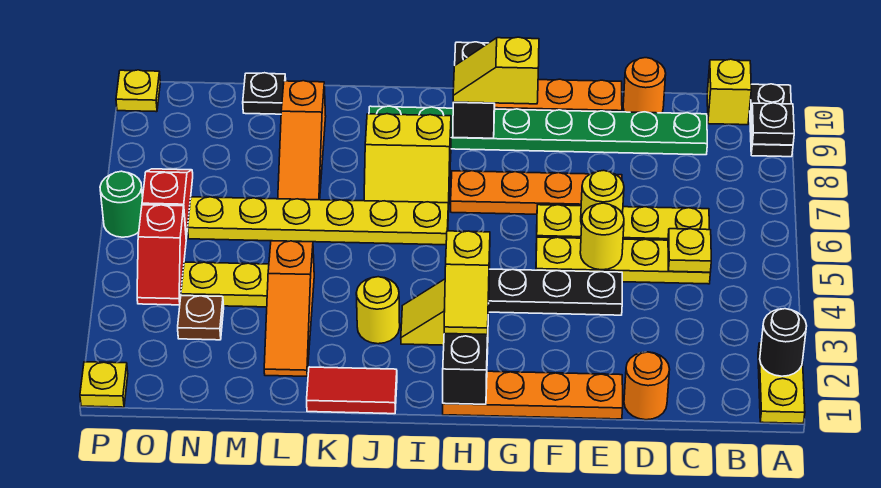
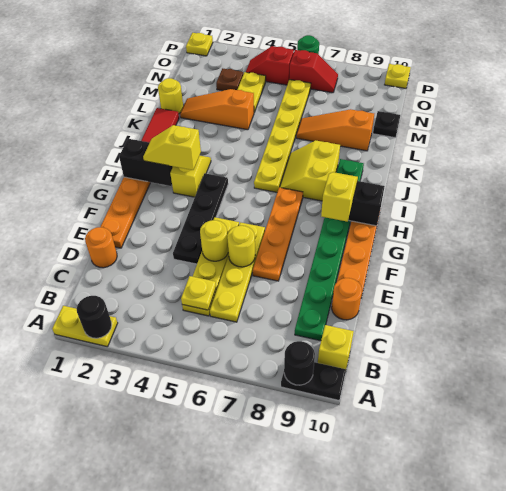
black 1x1 plate [751,103,794,145] -> black 1x1 round brick [284,341,315,385]
yellow 1x1 round brick [356,277,400,344] -> yellow 1x1 round brick moved to [158,78,183,114]

